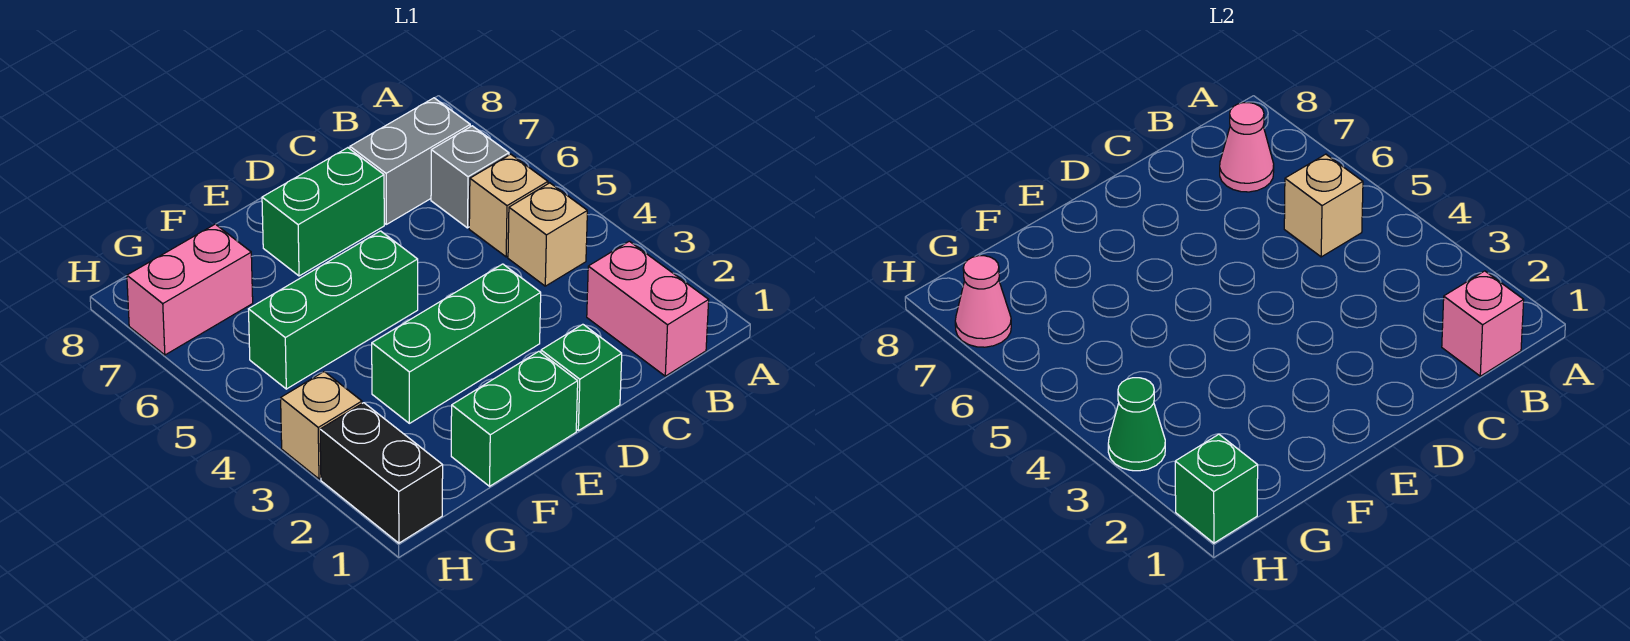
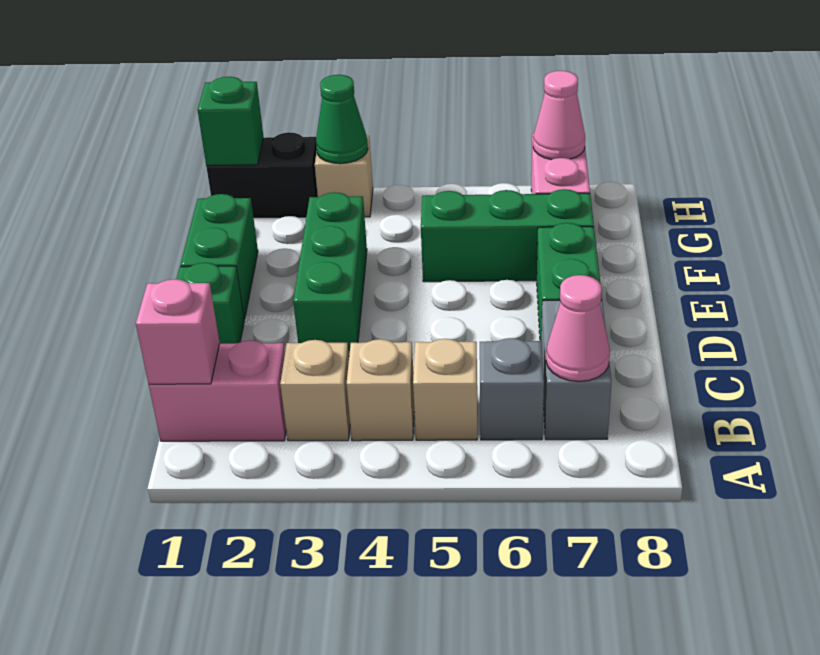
tan 1x1 brick [1284,154,1363,257] -> tan 1x1 brick moved to [280,340,350,441]
green 1x3 brick [249,231,418,389] -> green 1x3 brick turned to [421,189,594,282]

